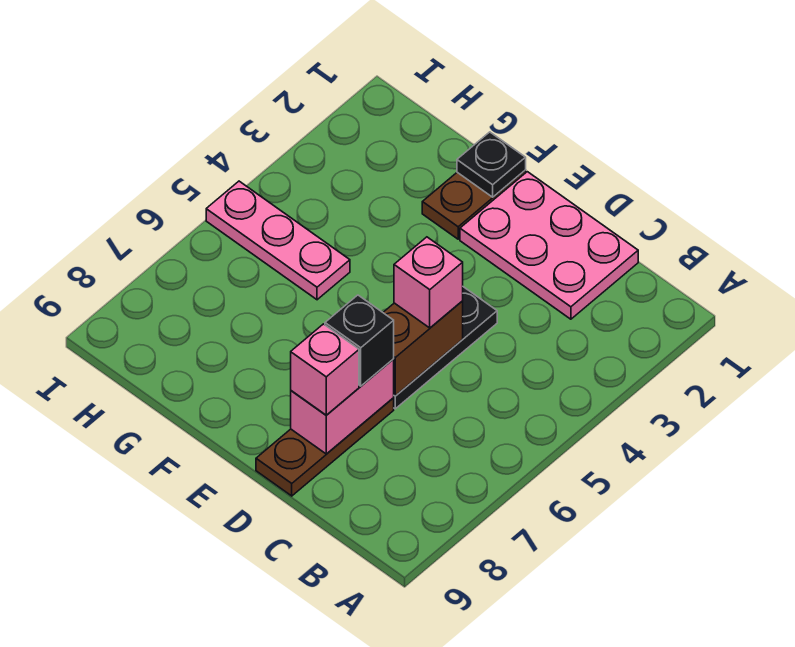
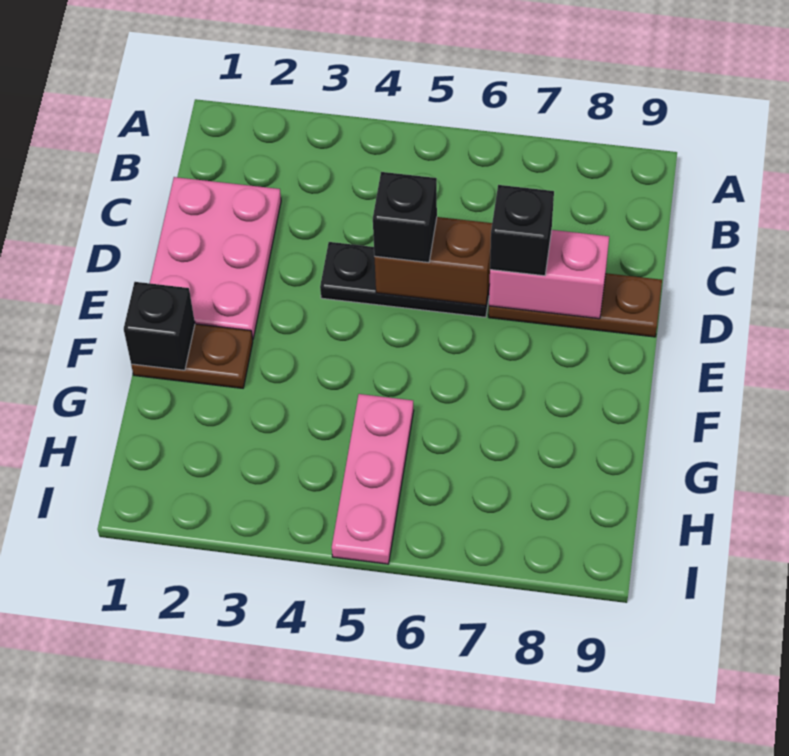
pink 1x1 brick [394,237,463,328] -> black 1x1 brick [373,172,437,263]
pink 1x1 brick [291,324,359,415] -> none
black 1x1 plate [457,132,526,197] -> black 1x1 brick [124,282,195,370]

